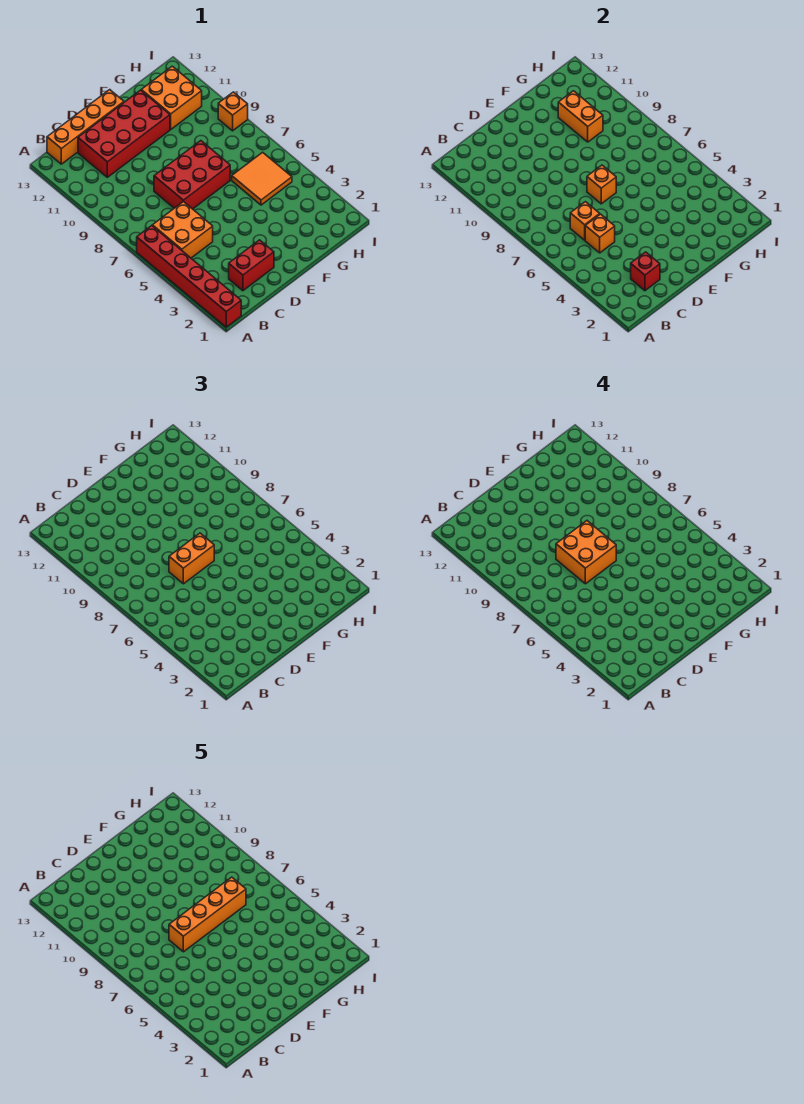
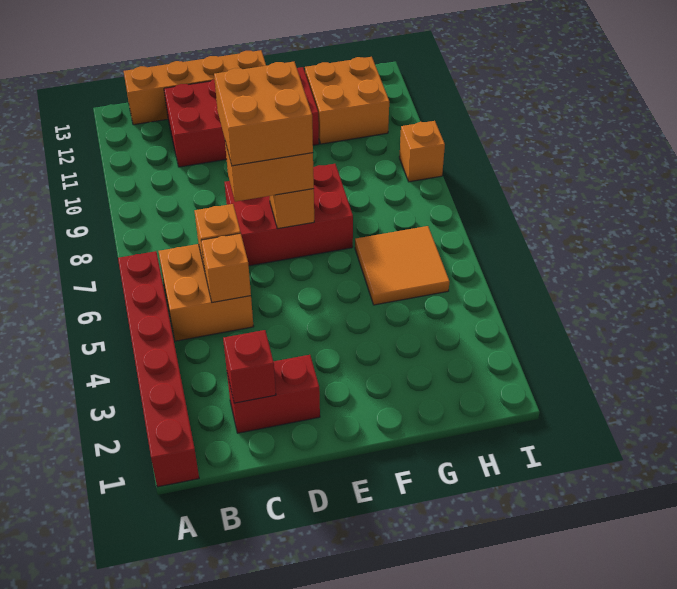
orange 1x4 brick [169,877,246,952] -> none
orange 1x2 brick [558,91,603,142] -> none

